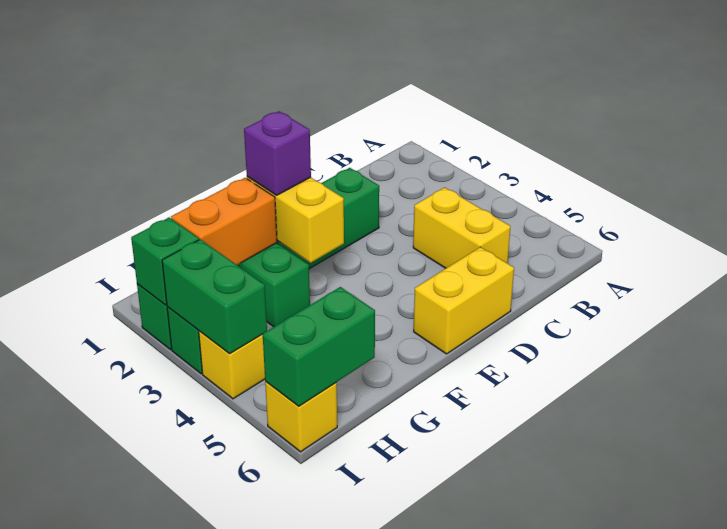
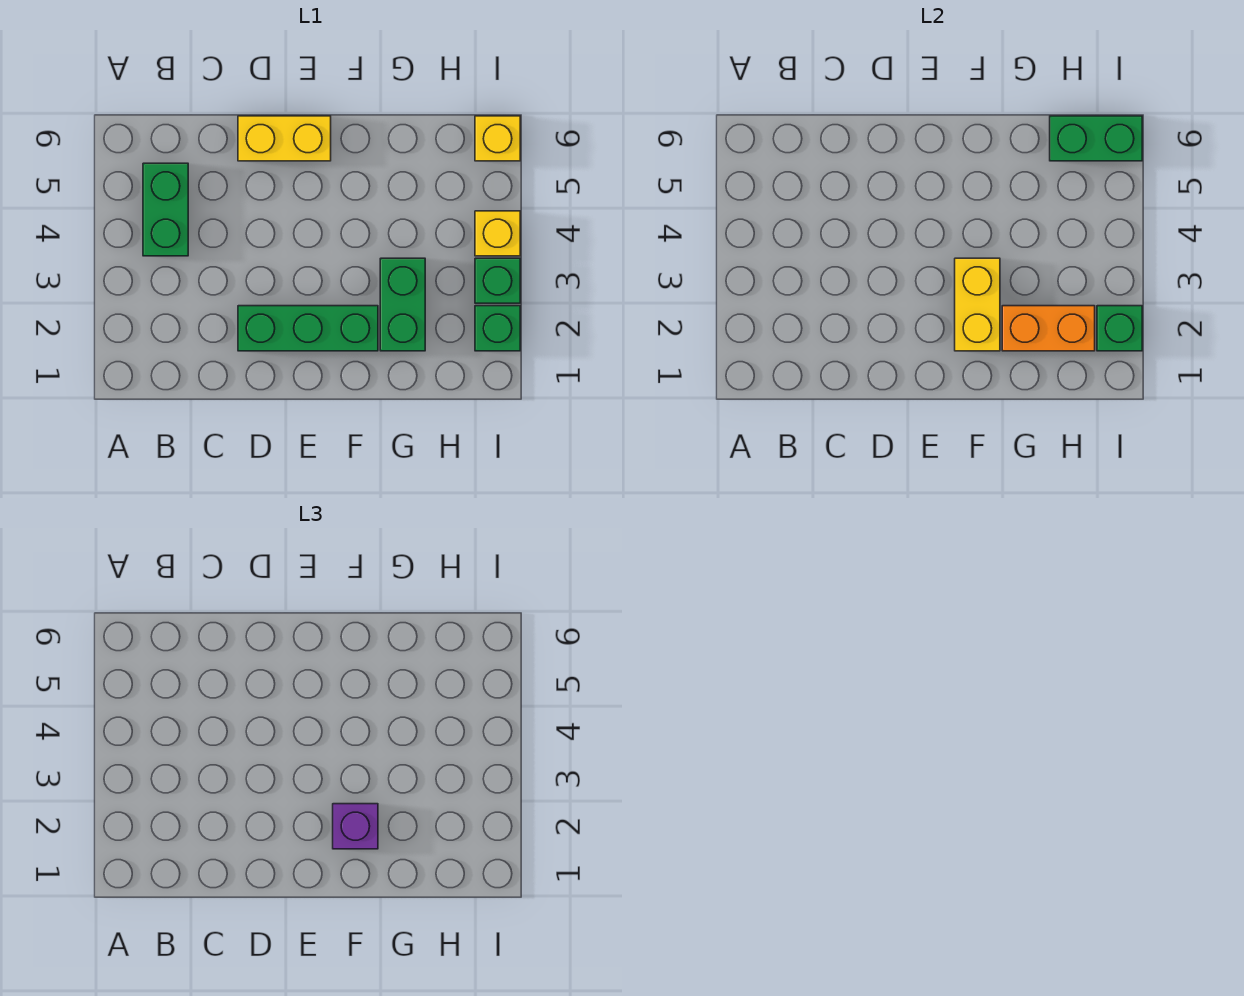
yellow 1x2 brick [413,187,510,268] -> none
green 1x2 brick [162,239,267,354] -> green 1x2 brick moved to [143,163,188,256]

